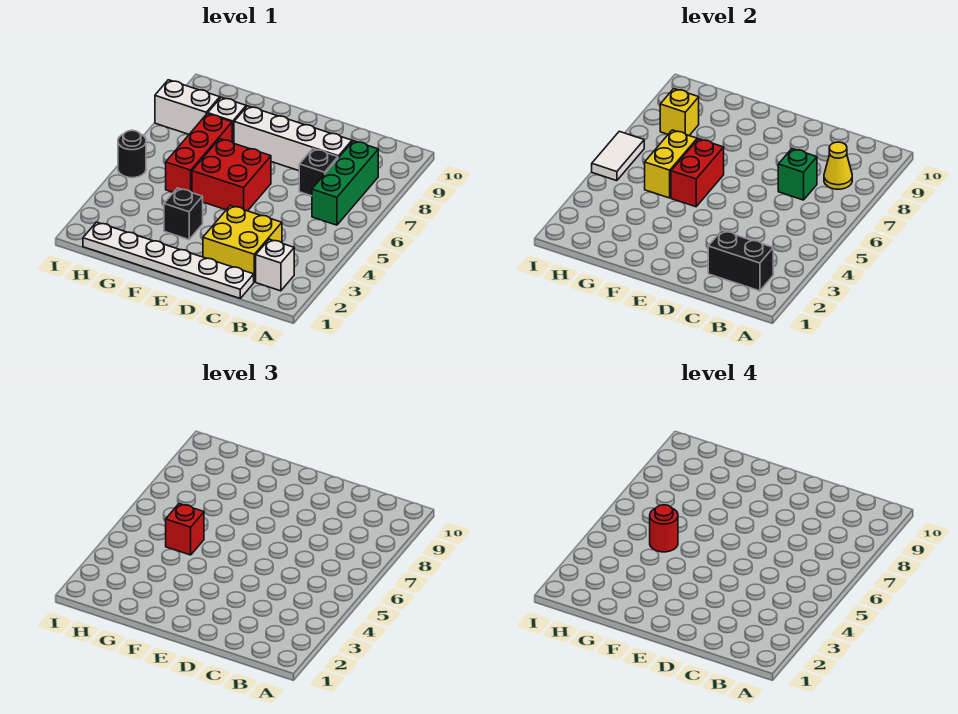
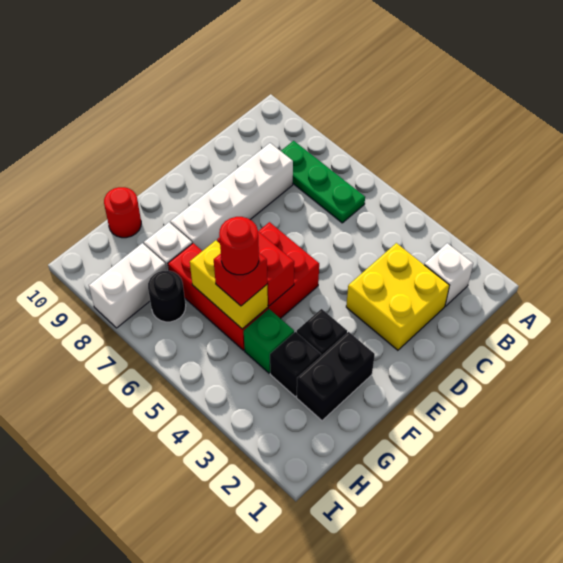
black 1x2 brick [708,231,773,291] -> black 1x2 brick moved to [297,332,375,421]
green 1x3 brick [312,141,378,225] -> green 1x3 plate [281,141,365,223]
yellow 1x1 cone [824,142,852,189] -> none
white 1x6 plate [83,222,254,298] -> none
black 1x1 brick [299,149,338,196] -> black 1x1 brick moved to [270,332,321,397]
green 1x1 brick [778,149,817,200] -> green 1x1 brick moved to [244,309,294,373]
none -> red 1x1 round brick [104,187,141,238]
yellow 1x1 brick [660,89,699,136] -> none
black 1x1 round brick [118,130,146,178] -> black 1x1 round brick moved to [148,271,186,322]
white 1x2 tile [592,131,644,181] -> none

